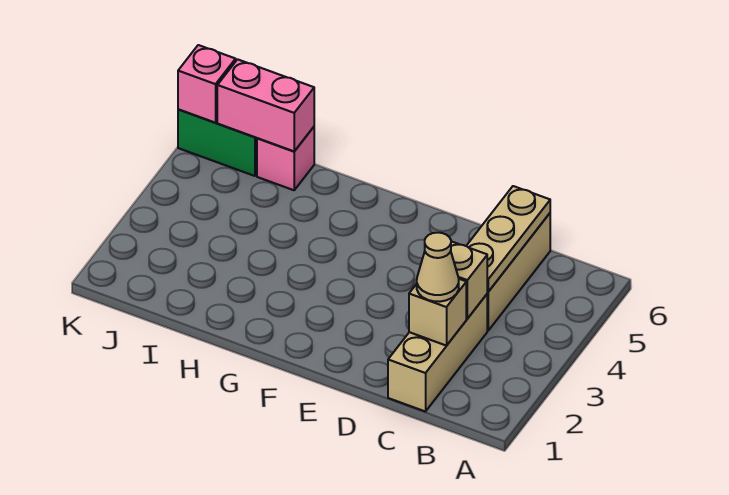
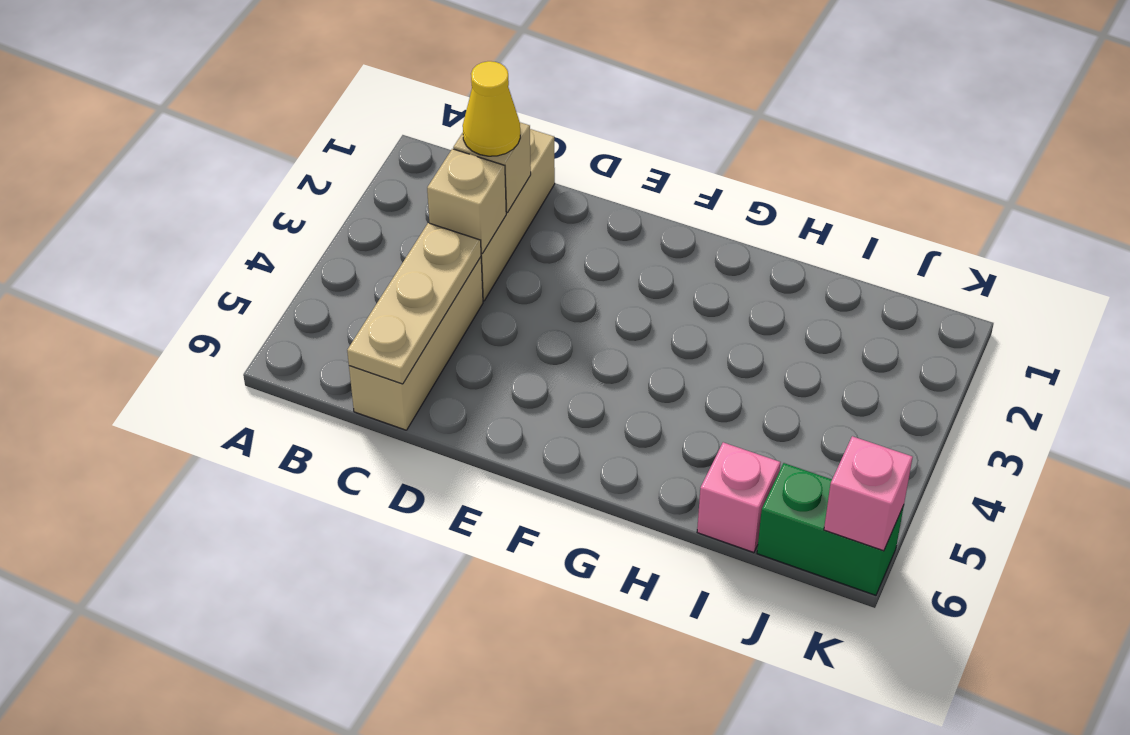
tan 1x1 cone [417,233,459,302] -> yellow 1x1 cone [463,61,520,156]
pink 1x2 brick [217,59,314,151] -> none

